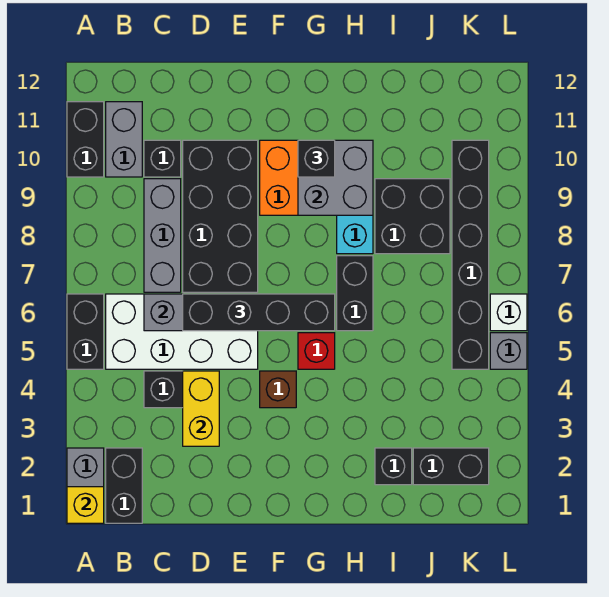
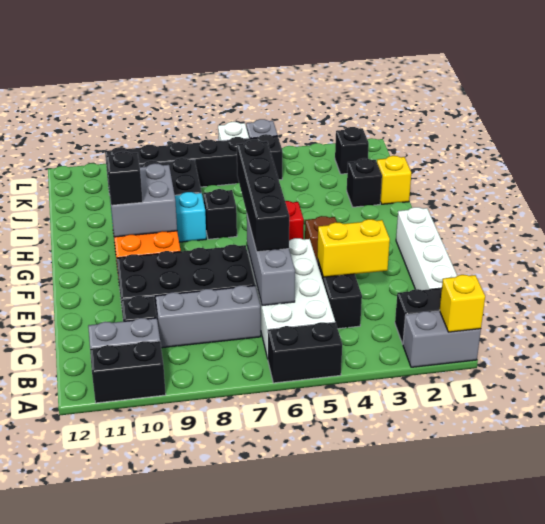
none -> white 1x4 brick [396,207,457,290]
black 1x2 brick [337,256,373,331] -> black 1x1 brick [203,189,237,239]
none -> yellow 1x1 brick [377,156,411,204]
black 1x2 brick [413,448,489,485] -> black 1x1 brick [335,127,369,174]

